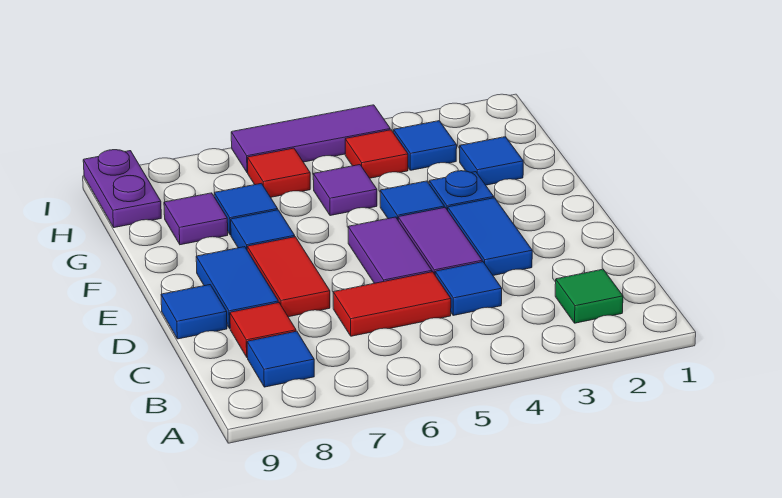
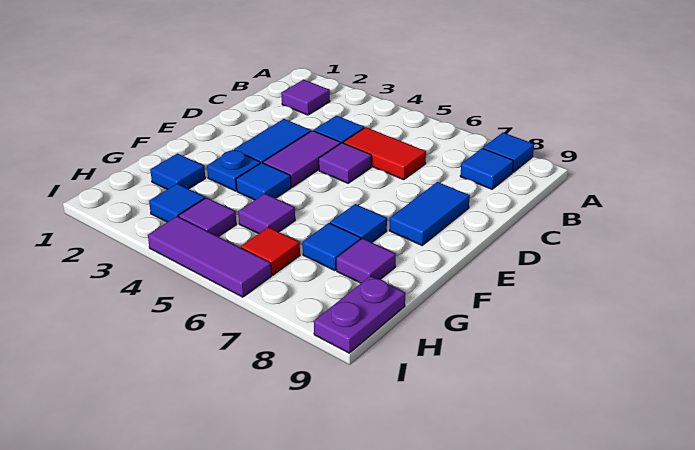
green 1x1 tile [555,269,623,323] -> purple 1x1 tile [281,80,330,115]
red 1x1 tile [230,303,296,357] -> none
purple 1x2 tile [348,217,432,283] -> purple 1x1 tile [319,143,371,183]
red 1x2 tile [247,237,330,317] -> none
blue 1x1 tile [161,285,227,339] -> blue 1x1 tile moved to [483,133,534,172]
red 1x1 tile [345,130,408,178] -> purple 1x1 tile [179,198,236,237]

